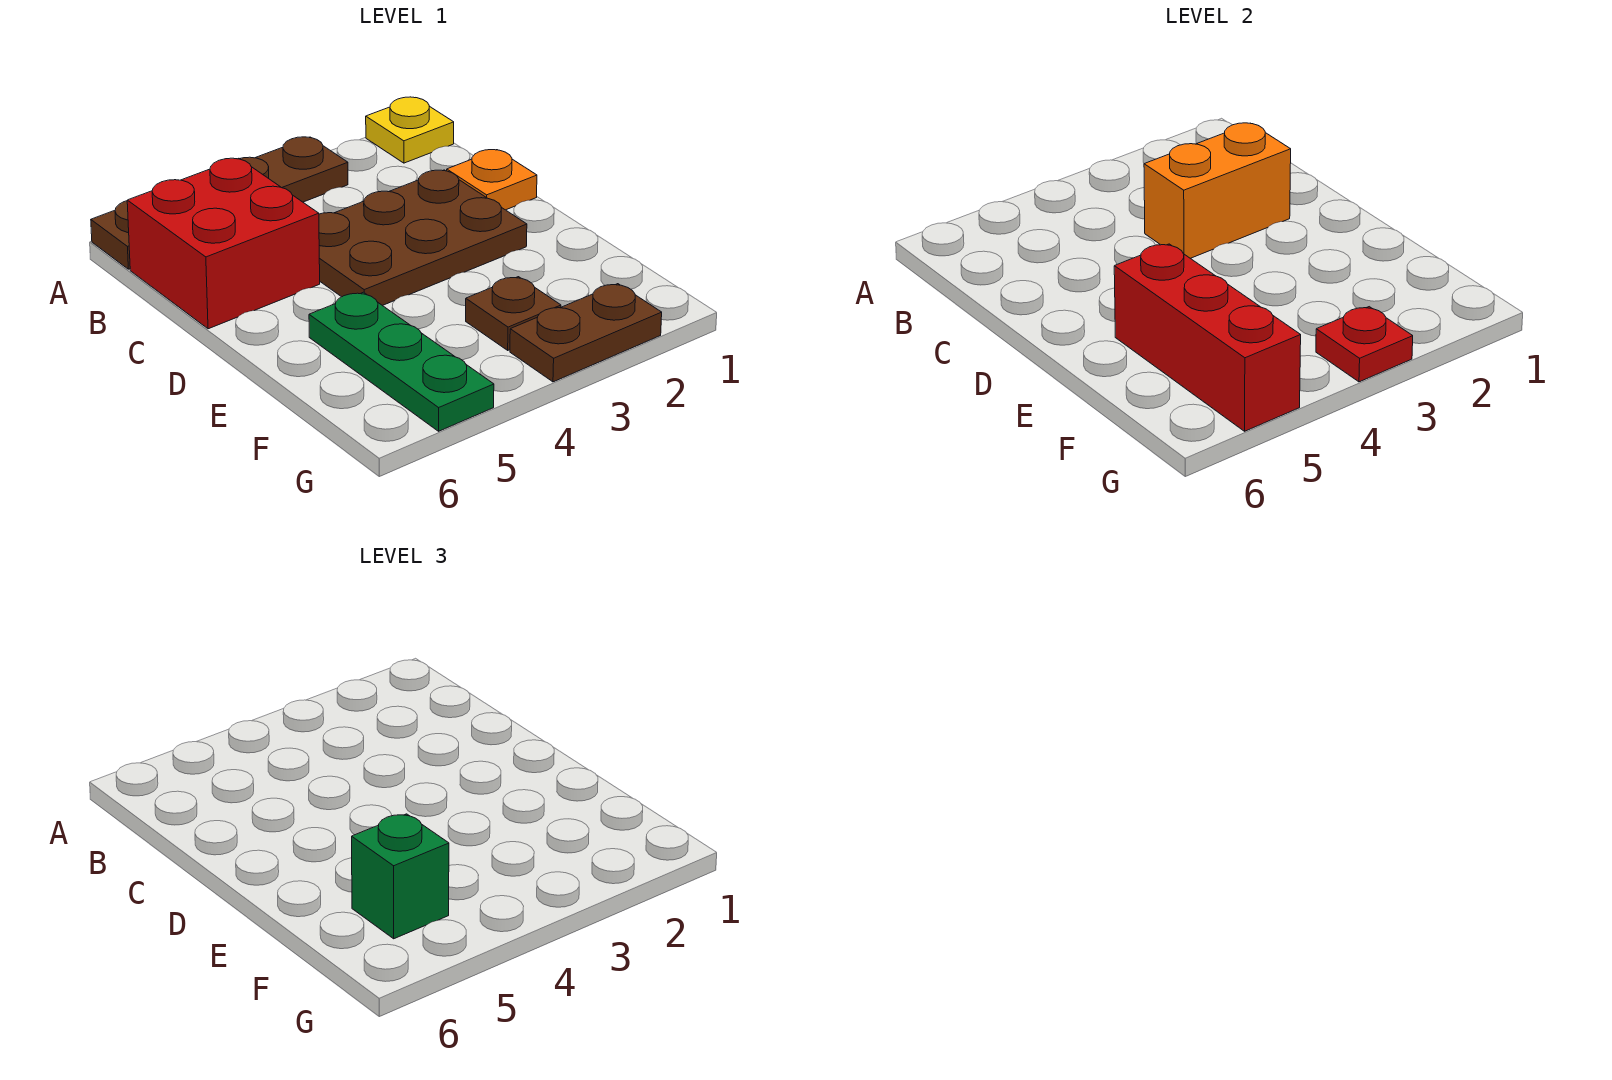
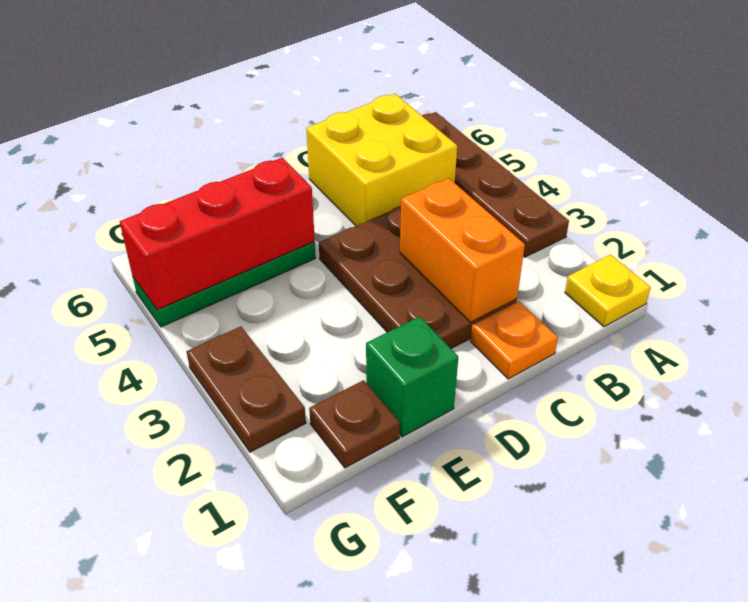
red 2x2 brick [127,158,320,329] -> yellow 2x2 brick [306,94,457,226]
brown 1x1 plate [466,277,561,350] -> brown 1x1 plate moved to [309,380,400,468]
green 1x1 brick [352,814,449,939] -> green 1x1 brick moved to [366,317,458,437]
red 1x1 plate [1316,307,1413,382] -> none

